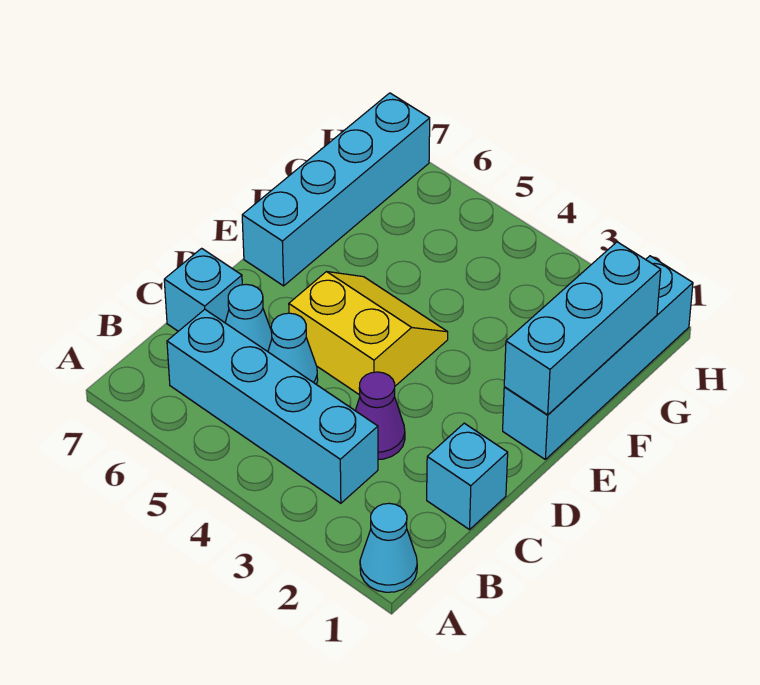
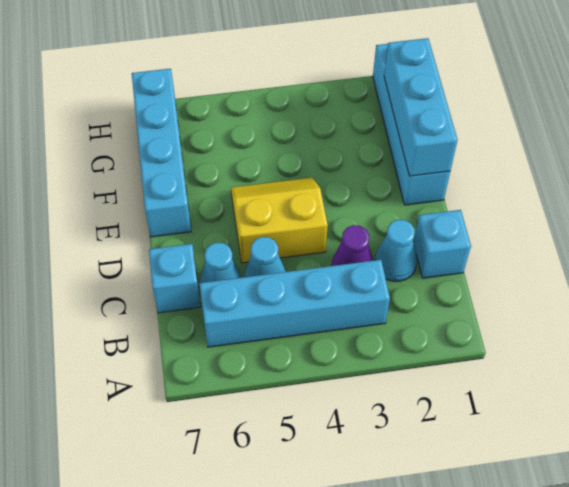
cyan 1x1 cone [360,503,417,592] -> cyan 1x1 cone moved to [375,220,417,281]

